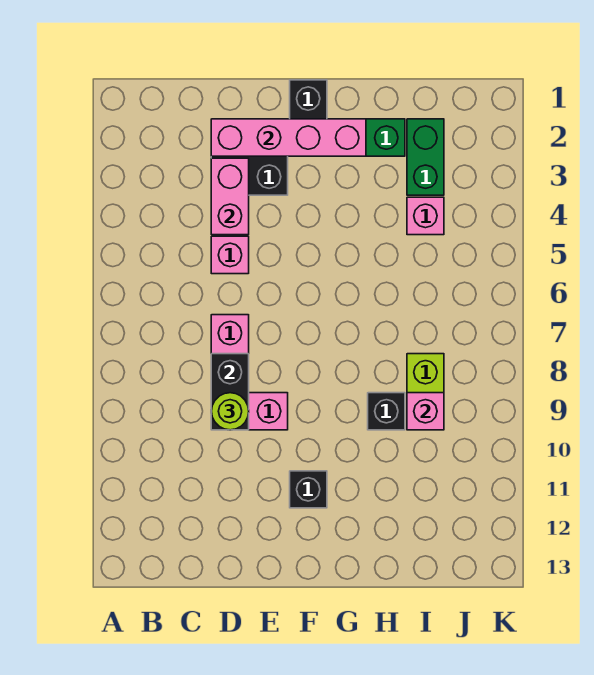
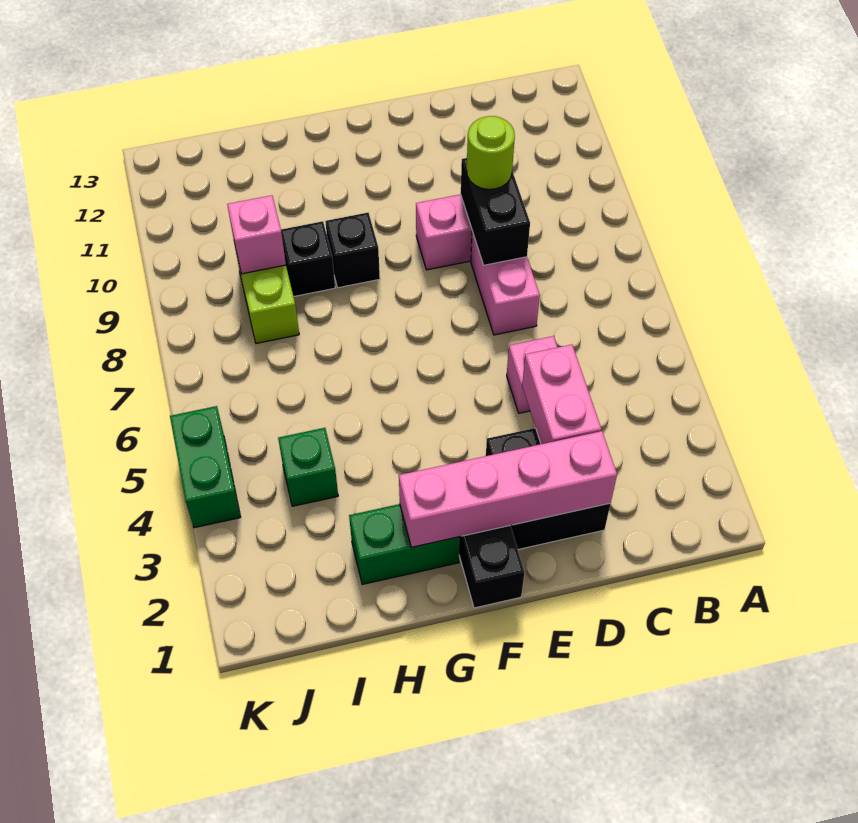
black 1x1 brick [290,471,327,508] -> black 1x1 brick moved to [325,213,380,288]
green 1x2 brick [407,119,444,195] -> green 1x2 brick moved to [170,406,240,528]
pink 1x1 brick [407,197,444,235] -> green 1x1 brick [278,428,338,506]

